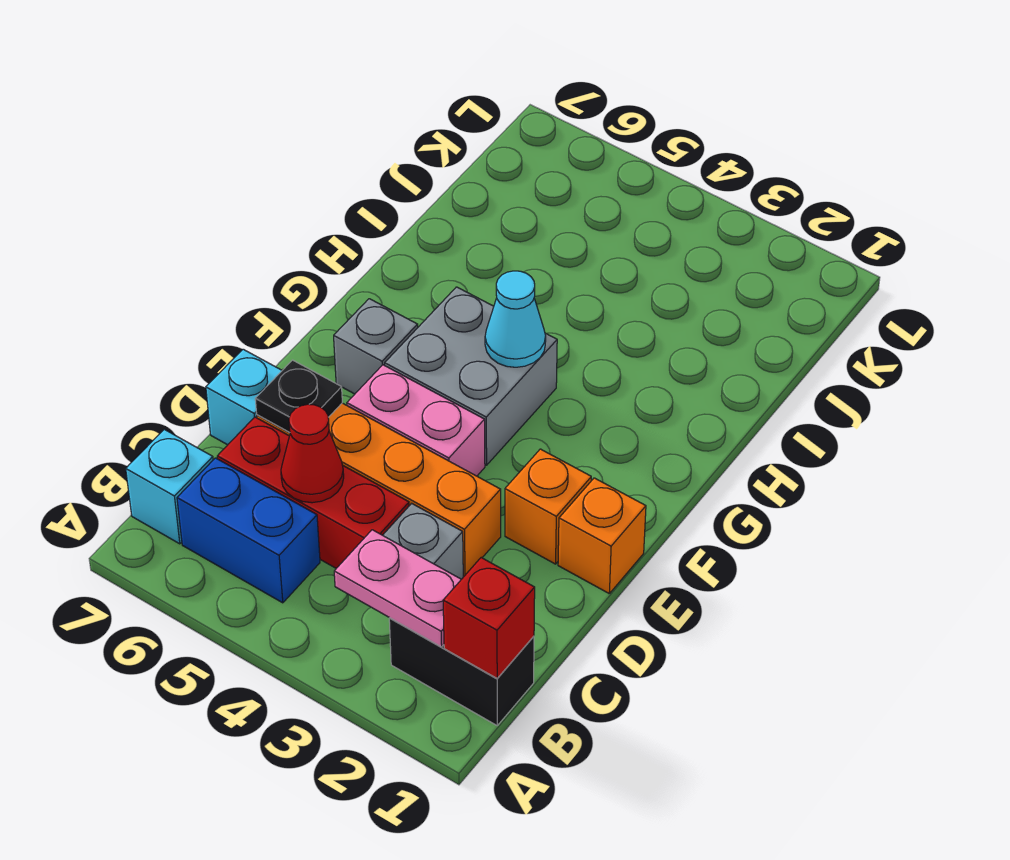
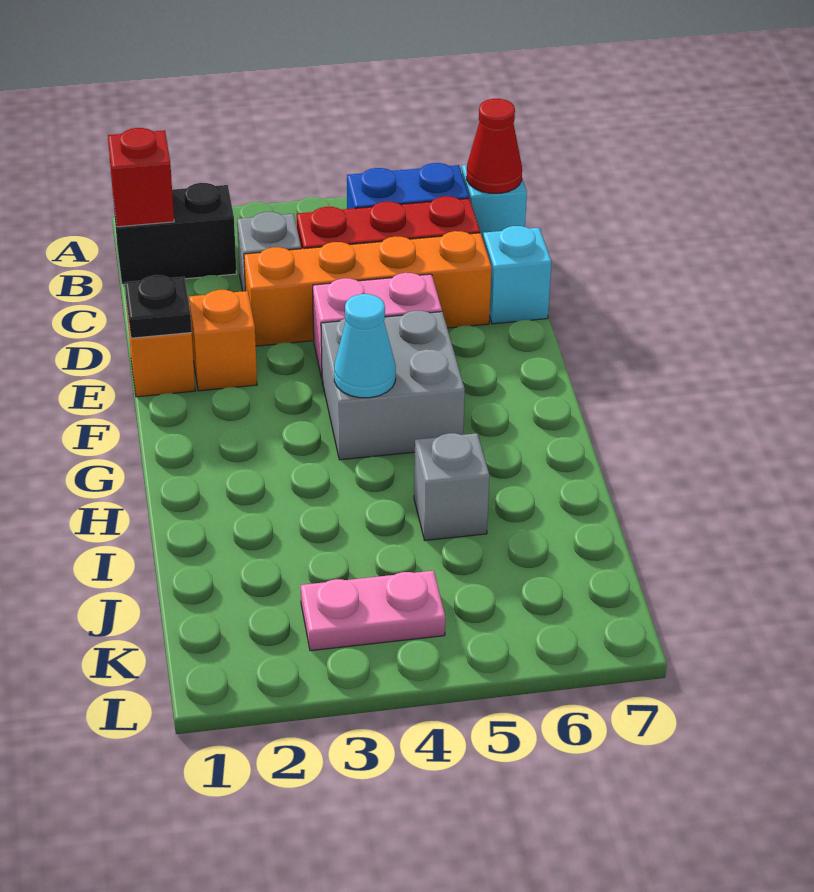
pink 1x2 plate [334,530,461,647] -> pink 1x2 plate moved to [301,571,445,651]
red 1x1 cone [281,404,344,503] -> red 1x1 cone moved to [467,99,522,193]
black 1x1 plate [255,360,342,433] -> black 1x1 plate moved to [125,275,192,338]
grey 1x1 brick [334,299,418,394] -> grey 1x1 brick moved to [414,433,490,541]

